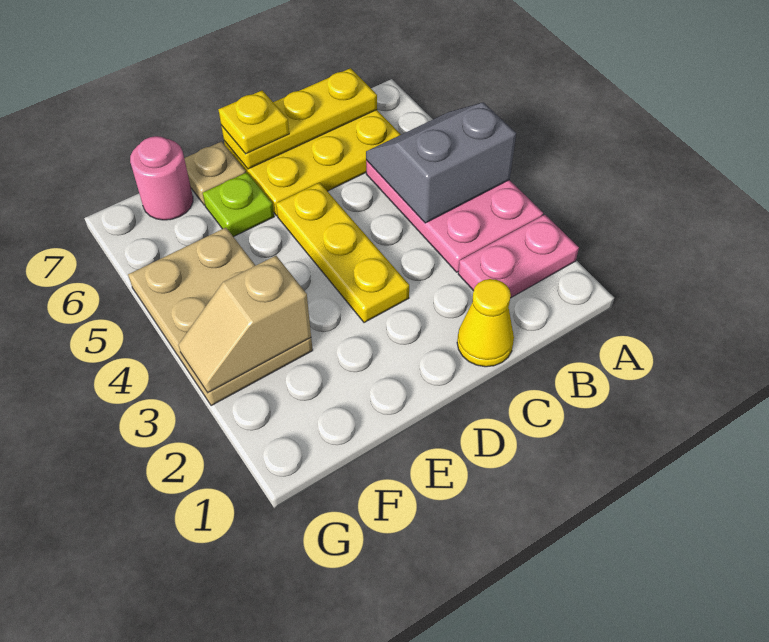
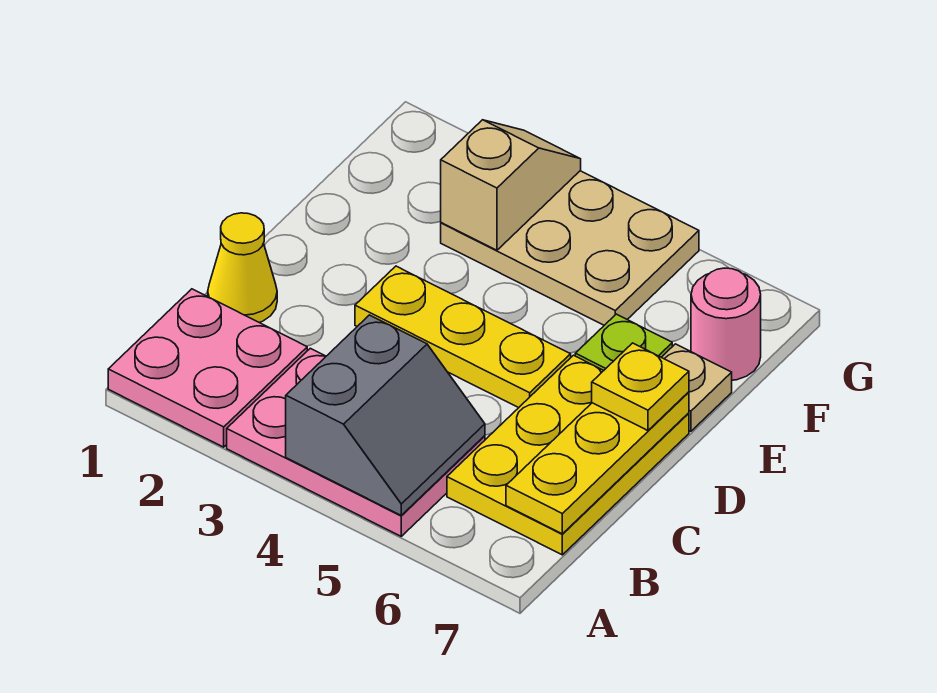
pink 1x2 plate [458,215,579,298] -> pink 2x2 plate [108,289,307,447]

